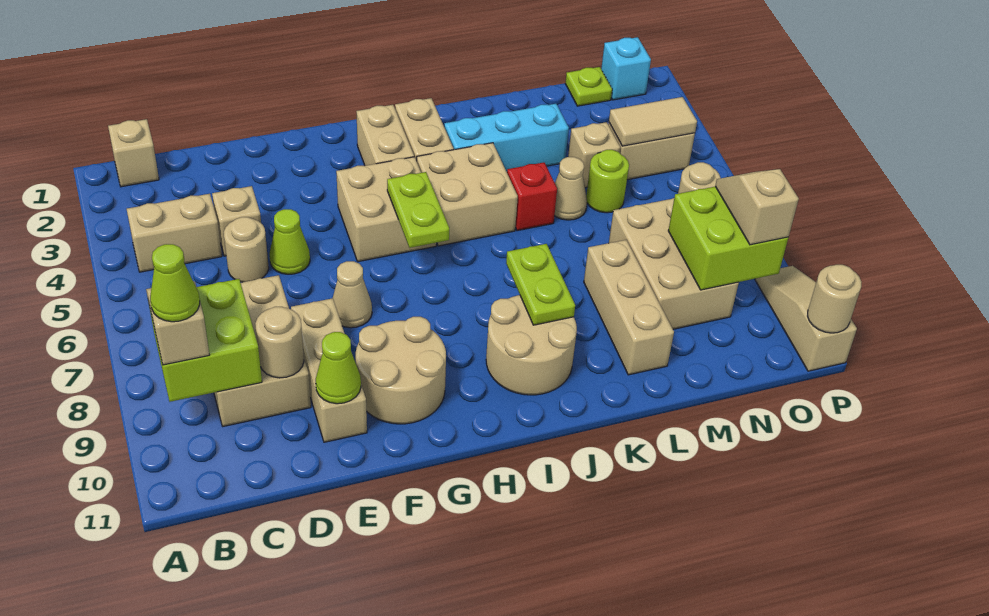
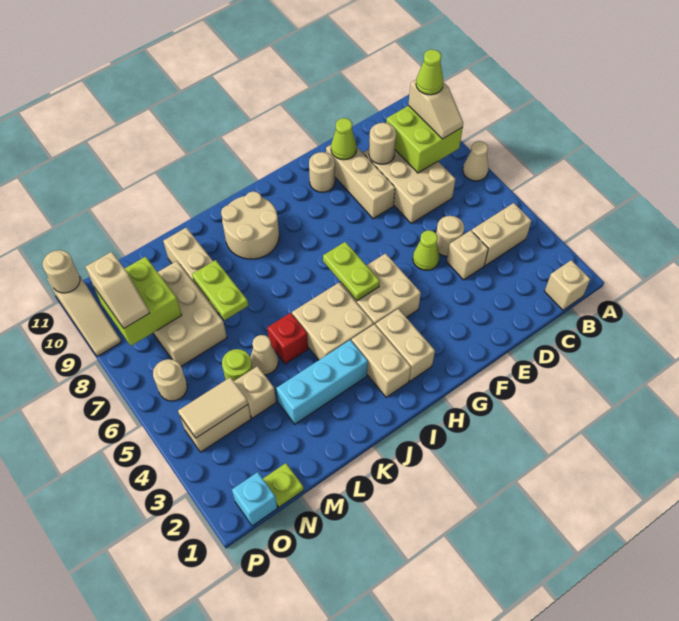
tan 1x1 cone [333,261,372,328] -> tan 1x1 cone moved to [463,141,489,181]
tan 2x2 round brick [356,317,446,424] -> tan 1x1 round brick [309,152,335,192]
lime 1x2 plate [506,244,575,325] -> lime 1x2 plate moved to [192,260,248,320]

